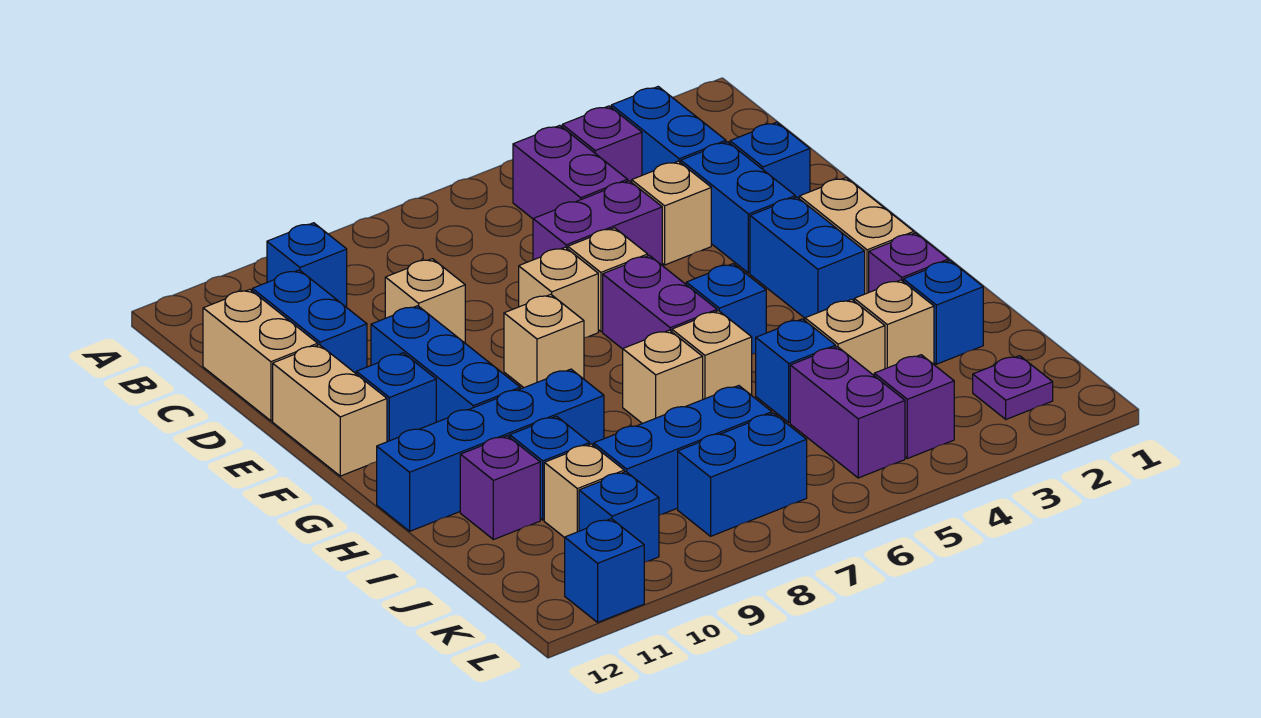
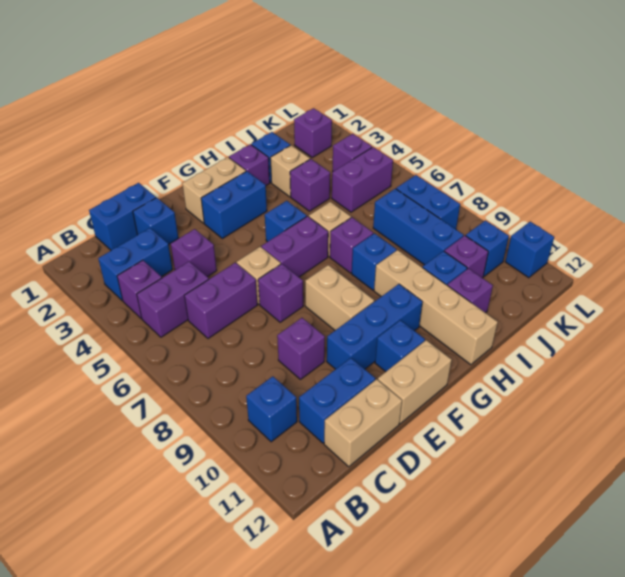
blue 1x2 brick [681,142,795,273] -> blue 1x2 brick moved to [89,183,156,250]
tan 1x1 brick [632,161,711,265] -> purple 1x1 brick [171,229,217,277]
purple 1x2 brick [533,181,662,265] -> purple 1x2 brick turned to [184,263,257,339]
tan 1x1 brick [385,259,465,343] -> purple 1x1 brick [277,318,325,379]
tan 1x1 brick [519,247,598,338] -> purple 1x1 brick [258,264,303,322]
tan 1x1 brick [504,294,584,388] -> tan 1x2 brick [305,265,374,330]
tan 1x1 brick [623,330,703,424] -> purple 1x1 brick [330,217,373,273]
blue 1x4 brick [377,369,604,531] -> tan 1x4 brick [374,250,498,365]
tan 1x1 brick [805,299,885,375] -> purple 1x1 brick [290,159,330,211]
blue 1x1 brick [756,319,836,423] -> blue 1x1 brick moved to [352,233,396,290]
tan 1x1 brick [544,444,624,538] -> purple 1x1 brick [444,236,488,278]
purple 1x1 plate [973,356,1053,419] -> purple 1x1 brick [294,108,332,157]

